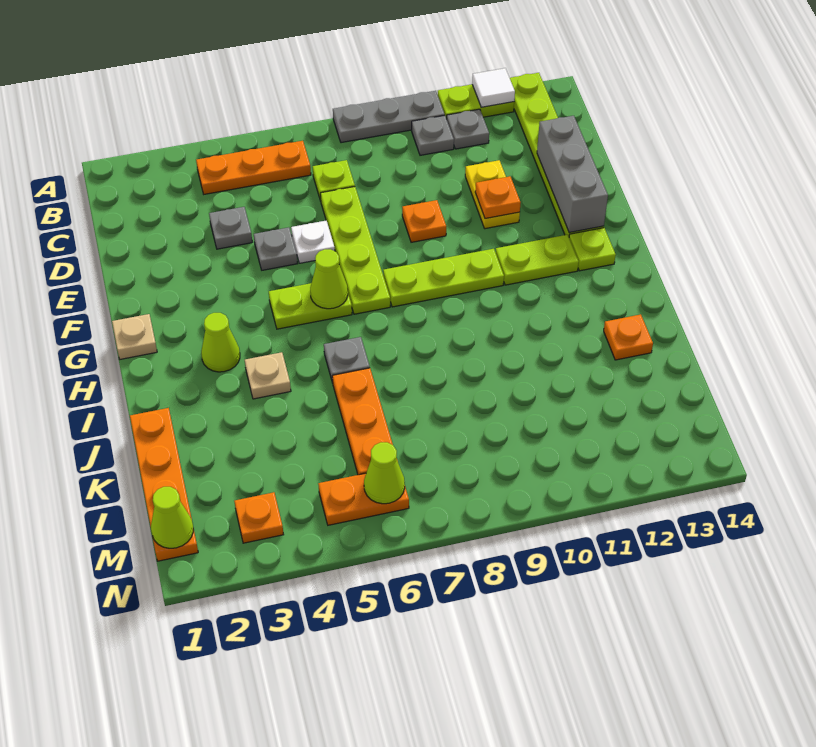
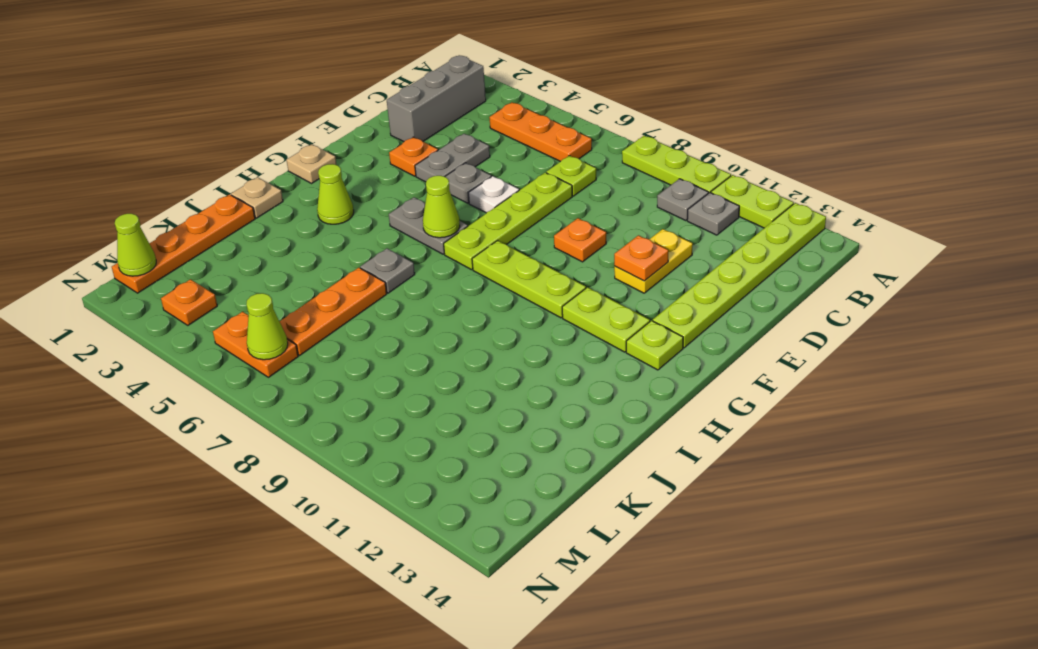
grey 1x3 plate [333,91,445,143] -> lime 1x3 plate [622,136,731,193]
white 1x1 tile [472,68,515,107] -> none
grey 1x1 plate [209,207,252,249] -> grey 1x2 plate [415,134,490,182]
grey 1x3 brick [537,116,608,233] -> grey 1x3 brick moved to [387,55,486,142]
lime 1x2 plate [269,283,352,329] -> grey 1x2 plate [389,197,468,254]
tan 1x1 plate [245,352,291,399] -> tan 1x1 plate moved to [231,177,283,218]
orange 1x1 plate [604,314,653,360] -> orange 1x1 plate moved to [389,137,438,176]

